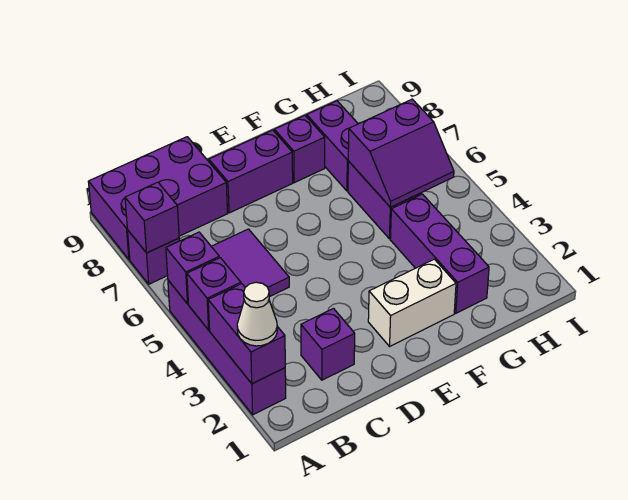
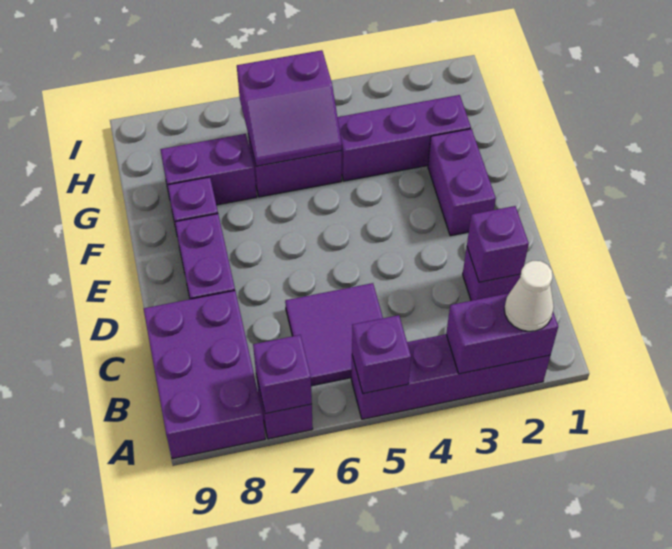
purple 1x1 brick [187,258,241,330] -> purple 1x1 brick moved to [467,206,529,282]
white 1x2 brick [368,259,456,346] -> purple 1x2 brick [428,129,496,236]
purple 2x2 slope [348,99,454,207] -> purple 2x2 slope turned to [237,50,342,166]

